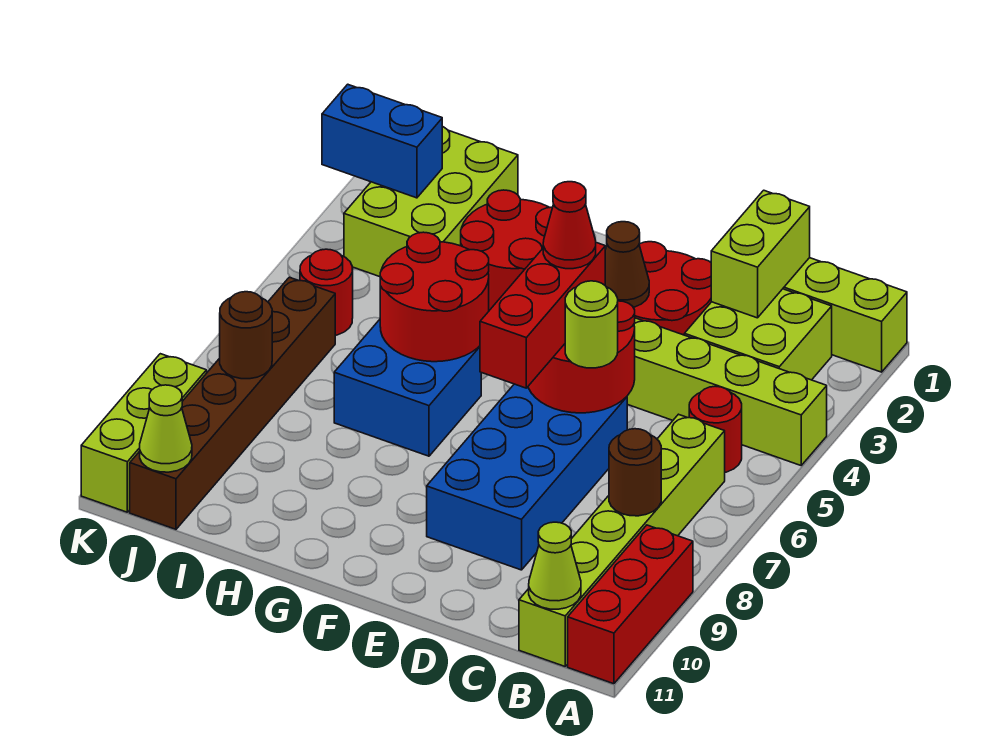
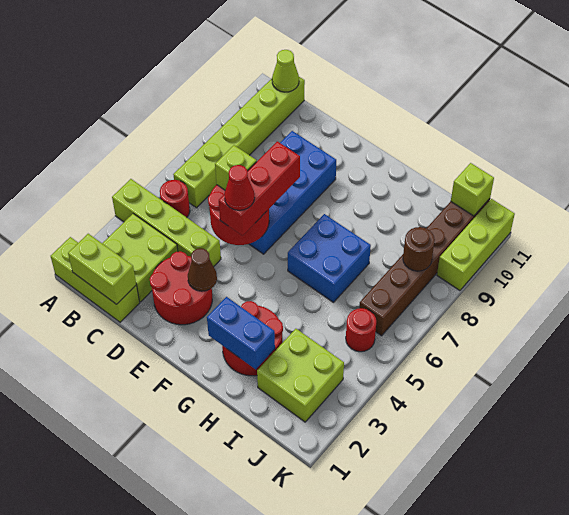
red 1x3 brick [568,525,693,684] -> none
brown 1x1 round brick [609,429,661,516] -> none
lime 1x2 brick [711,190,810,318] -> lime 1x2 brick turned to [68,234,136,304]
lime 1x1 round brick [565,281,618,368] -> lime 1x1 brick [215,145,257,190]
red 2x2 round brick [380,232,489,362] -> none
lime 2x3 brick [344,127,518,277] -> lime 2x2 brick [257,329,344,422]
blue 1x2 brick [322,84,442,198] -> blue 1x2 brick moved to [207,297,275,369]
lime 1x1 cone [140,385,192,472] -> lime 1x1 brick [451,163,494,216]

